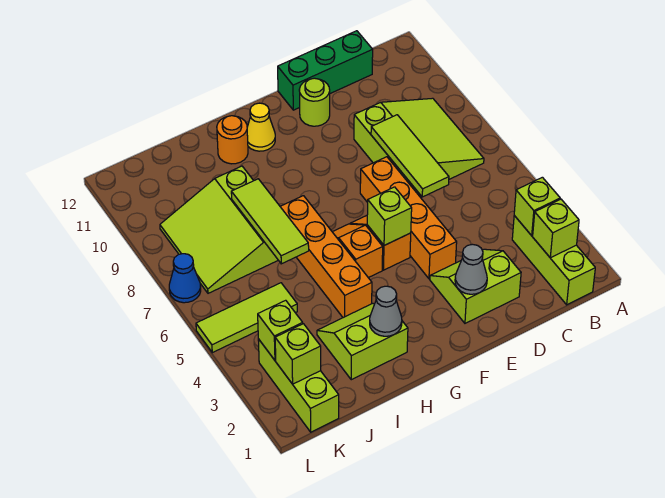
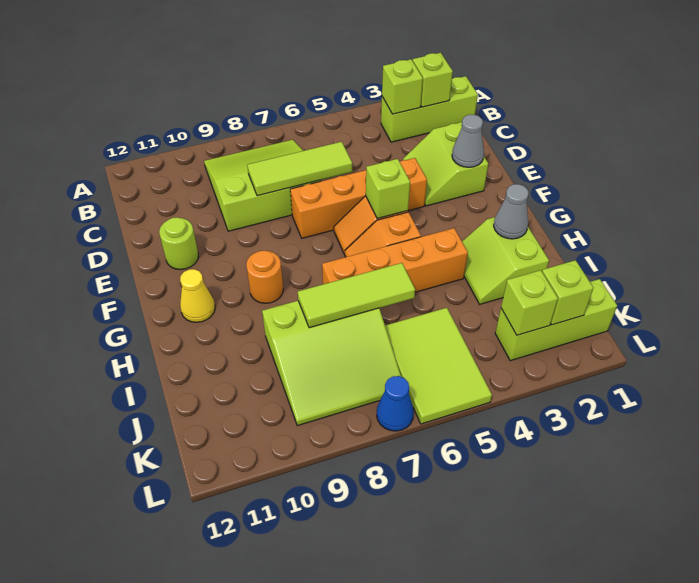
green 1x3 brick [278,31,373,110] -> none
orange 1x1 round brick [217,116,248,164] -> orange 1x1 round brick moved to [246,251,283,303]
lime 1x3 tile [196,283,297,353] -> lime 2x3 tile [385,308,492,424]

